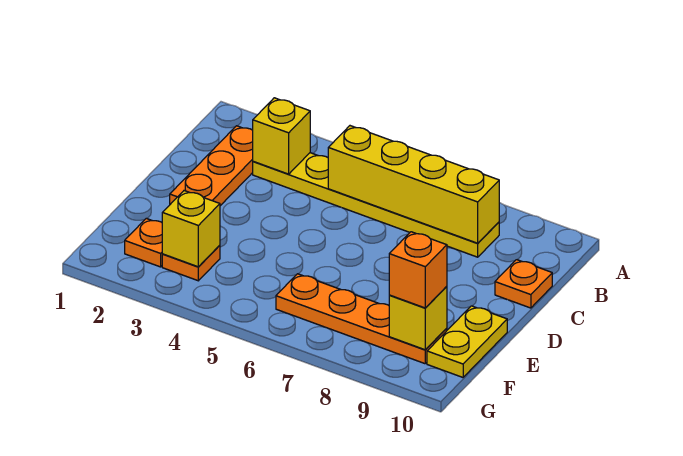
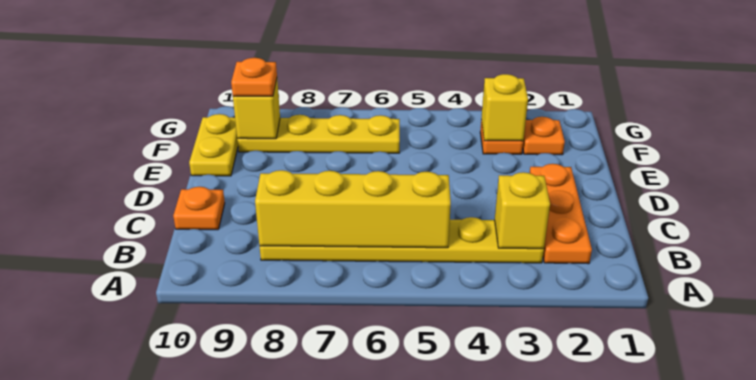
orange 1x4 plate [276,274,447,364] -> yellow 1x4 plate [237,115,400,153]
orange 1x1 brick [389,232,447,308] -> orange 1x1 plate [231,58,277,96]

